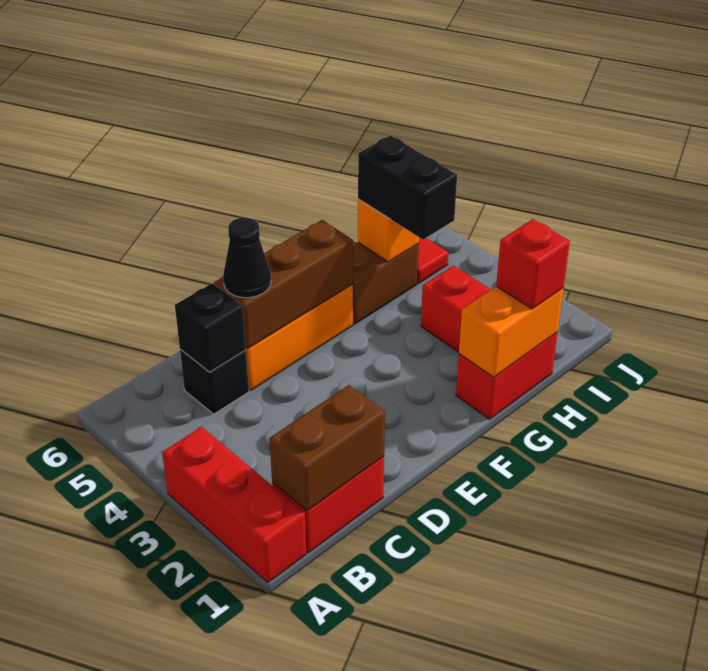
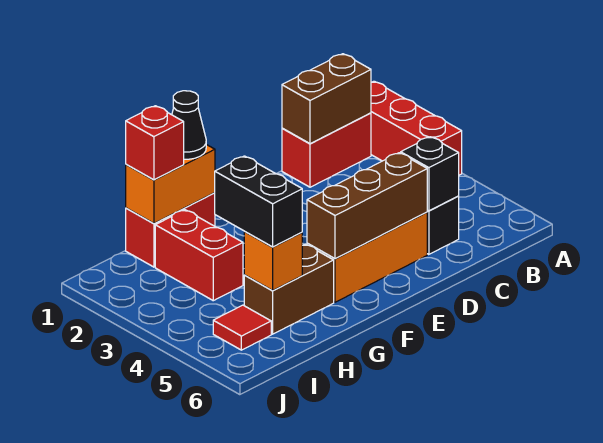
black 1x1 cone [223,218,271,298] -> black 1x1 cone moved to [172,91,206,159]

